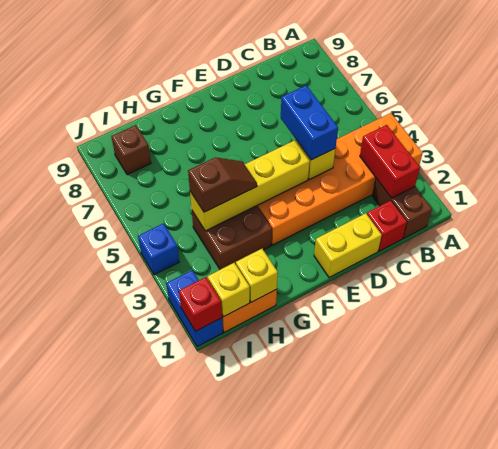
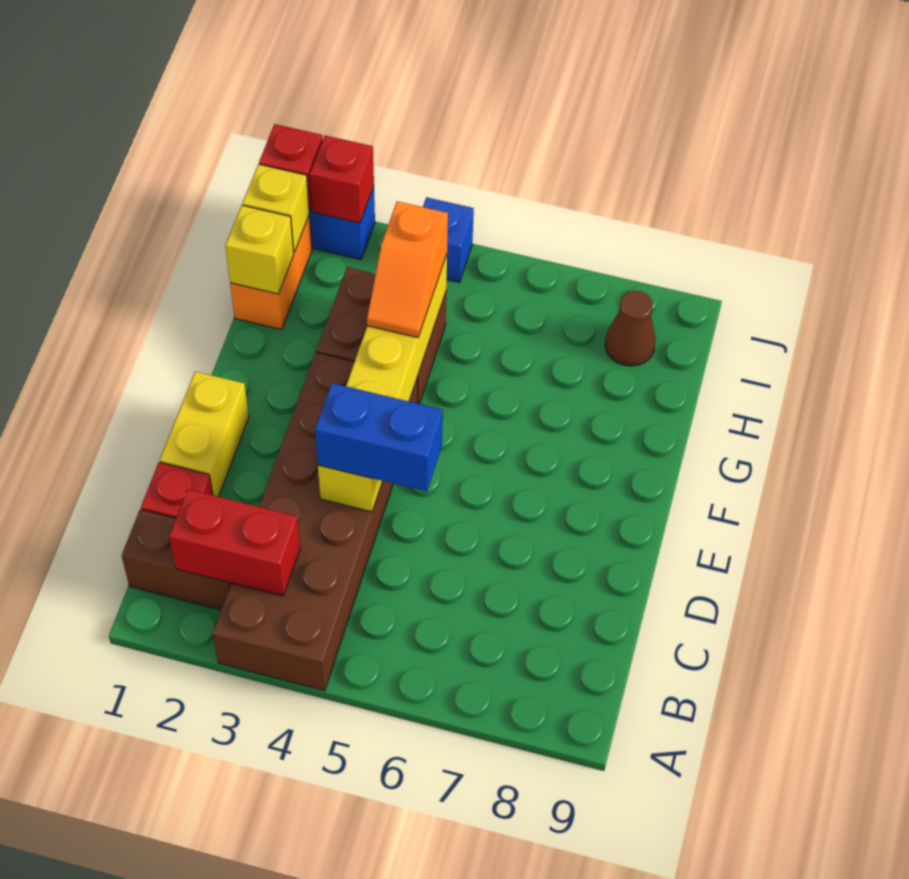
orange 2x6 brick [257,113,422,245] -> brown 2x6 brick [213,352,418,691]
brown 1x2 slope [188,157,257,212] -> orange 1x2 slope [367,201,448,337]
brown 1x1 brick [111,125,151,175] -> brown 1x1 cone [605,291,656,366]
none -> red 1x1 brick [310,136,374,223]

